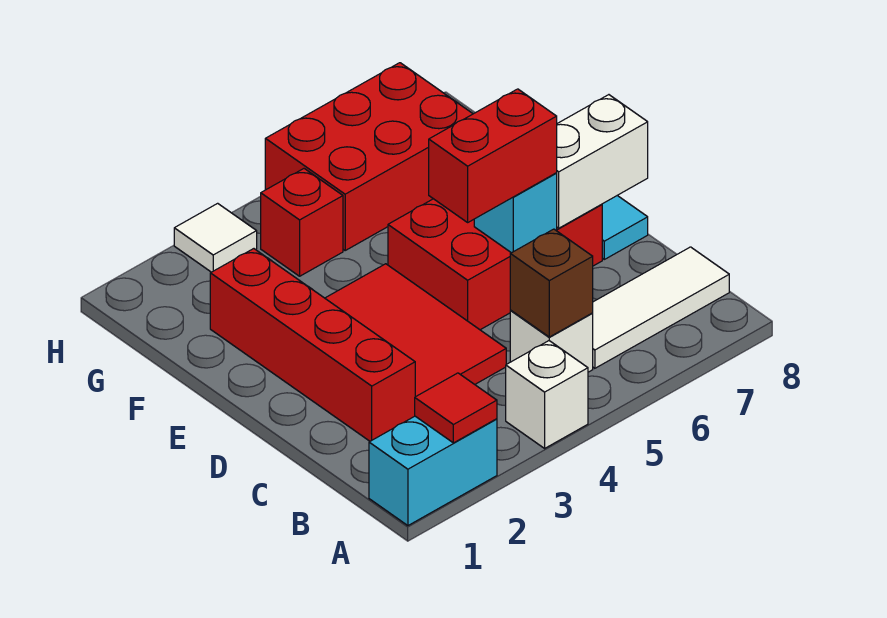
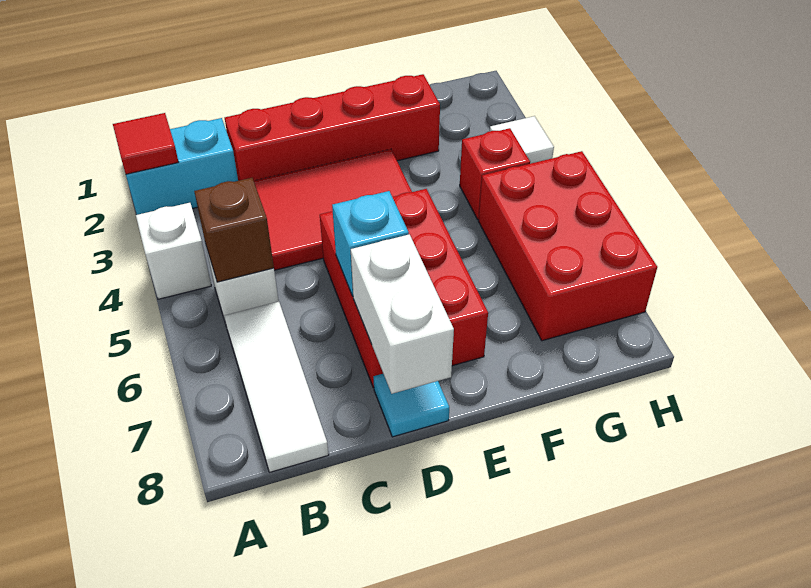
cyan 1x2 brick [369,416,497,526] -> cyan 1x2 brick turned to [126,118,238,215]
red 1x2 brick [429,89,557,222] -> none

